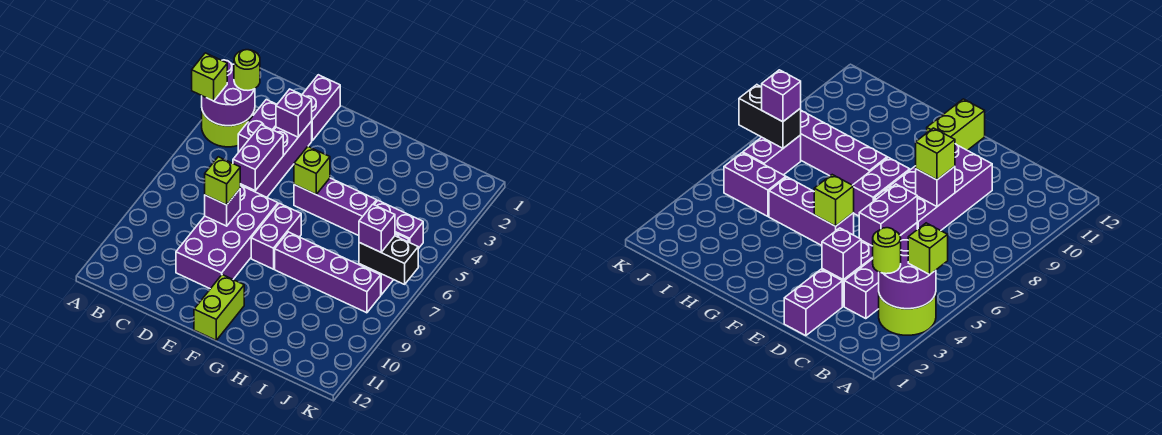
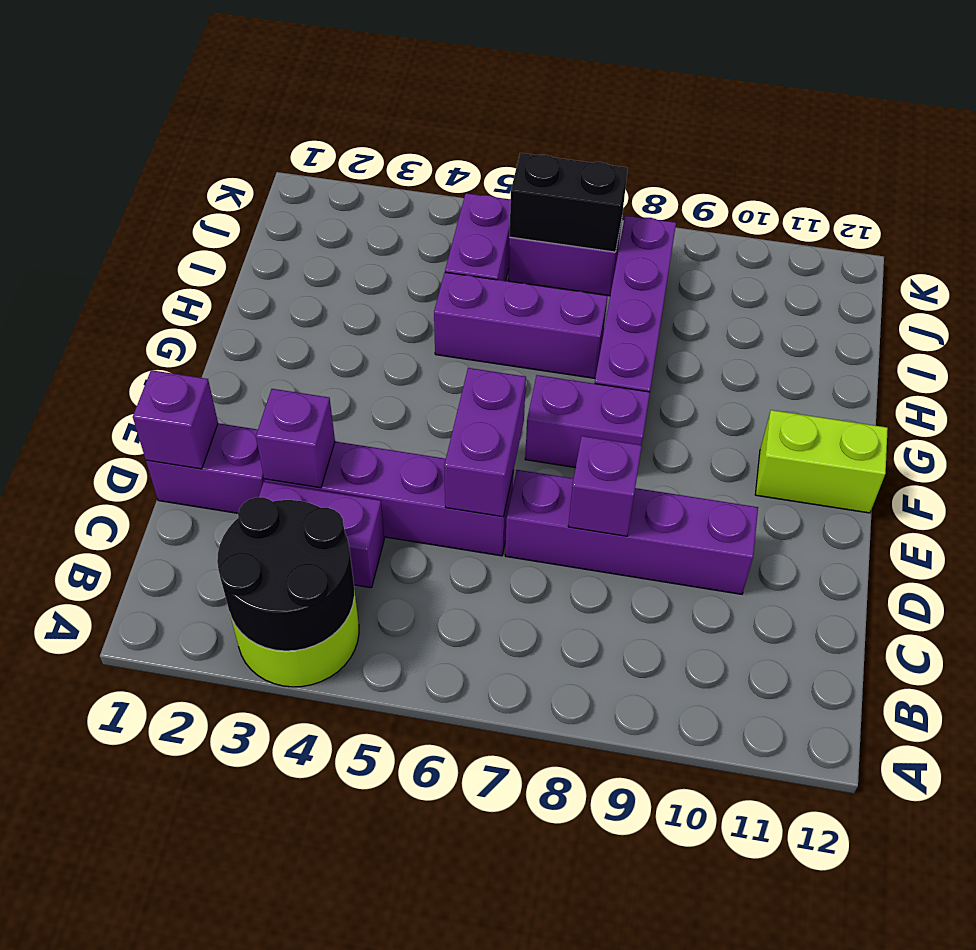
purple 2x2 round brick [202,60,255,126] -> black 2x2 round brick [217,497,354,651]
lime 1x1 brick [192,53,227,101] -> none
lime 1x1 round brick [234,50,260,90] -> none
purple 1x2 brick [233,125,283,190] -> purple 1x2 brick turned to [444,368,526,517]
purple 2x4 brick [176,185,278,289] -> purple 1x4 brick [505,470,758,594]
lime 1x1 brick [205,157,240,205] -> none
purple 1x3 brick [294,178,377,236] -> purple 1x3 brick turned to [434,272,607,378]
lime 1x1 brick [294,147,330,194] -> none
black 1x2 brick [359,236,418,284] -> black 1x2 brick turned to [509,153,628,252]
purple 1x1 brick [359,204,395,252] -> purple 1x1 brick moved to [133,370,218,469]

